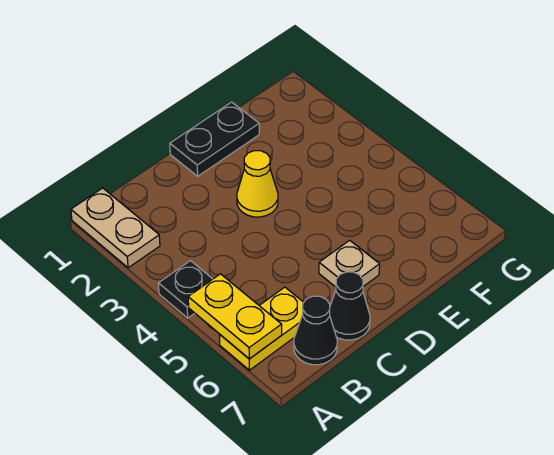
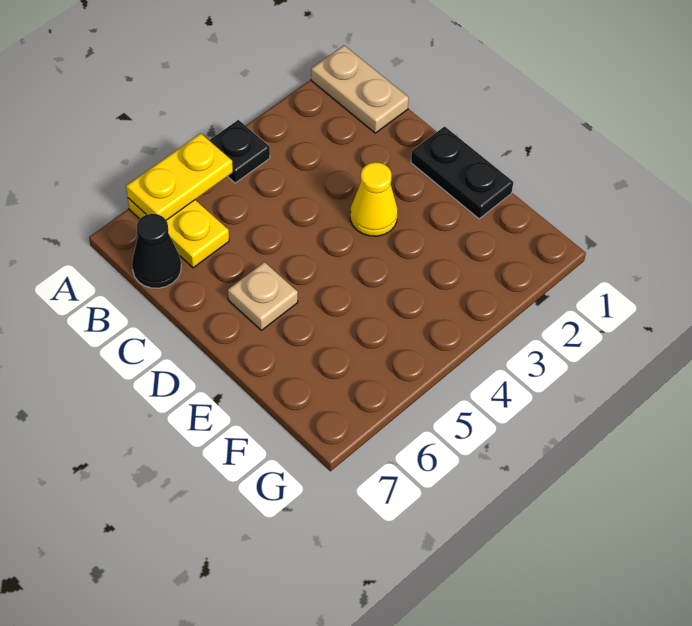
tan 1x2 plate [71,188,160,268] -> tan 1x2 plate turned to [311,45,409,133]
black 1x1 cone [330,272,370,340] -> none

